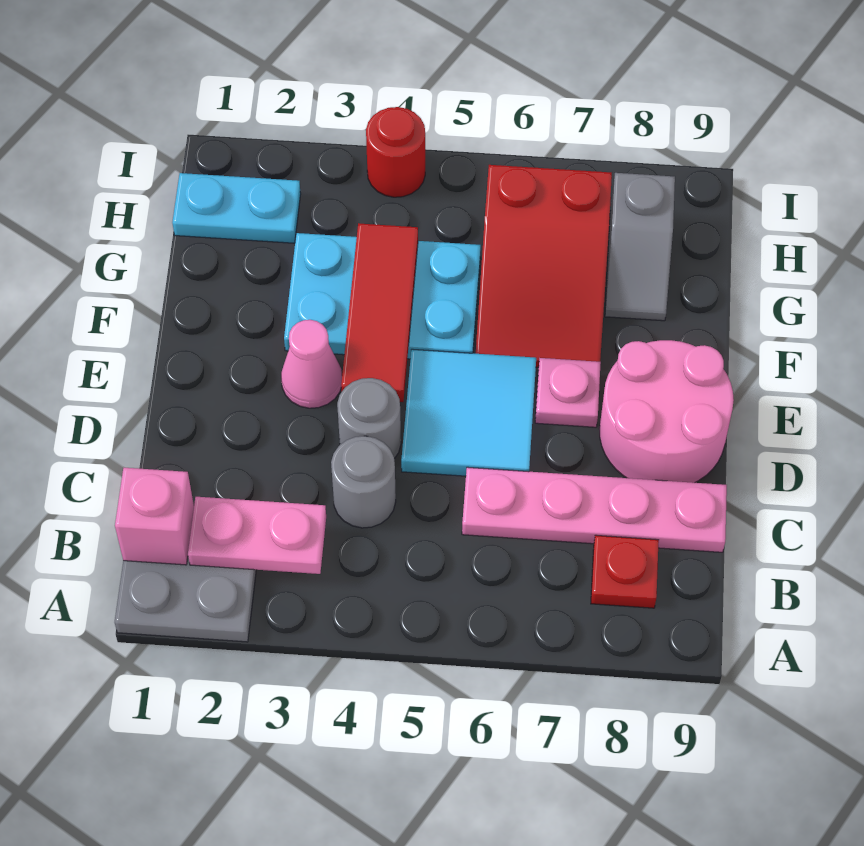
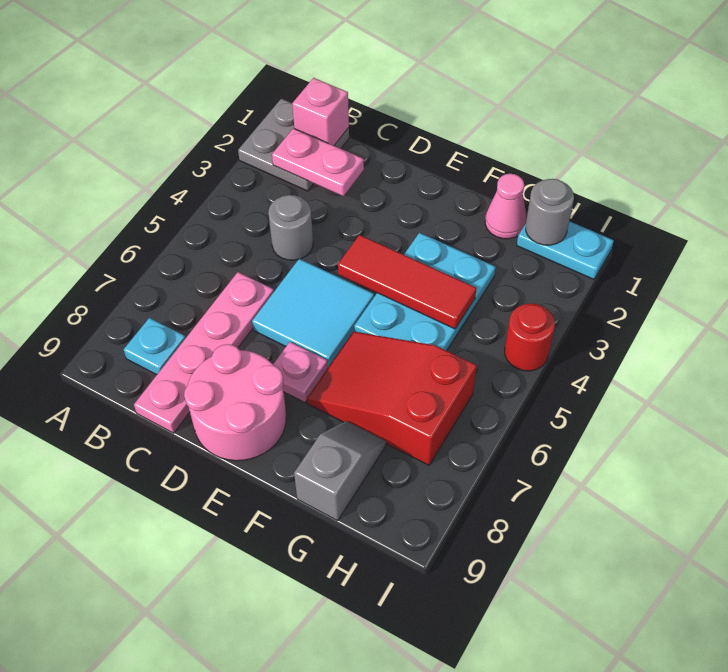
pink 1x2 plate [188,497,326,574] -> pink 1x2 plate turned to [272,128,364,196]
red 1x1 plate [591,535,659,608] -> cyan 1x1 plate [124,318,186,375]
grey 1x1 round brick [337,378,401,458] -> grey 1x1 round brick moved to [526,179,574,245]
pink 1x1 cone [281,320,342,408] -> pink 1x1 cone moved to [485,174,526,239]
grey 1x2 slope [605,173,675,321] -> grey 1x2 slope turned to [294,421,386,521]
cyan 1x2 plate [172,173,301,243] -> cyan 1x2 plate turned to [517,221,614,279]

